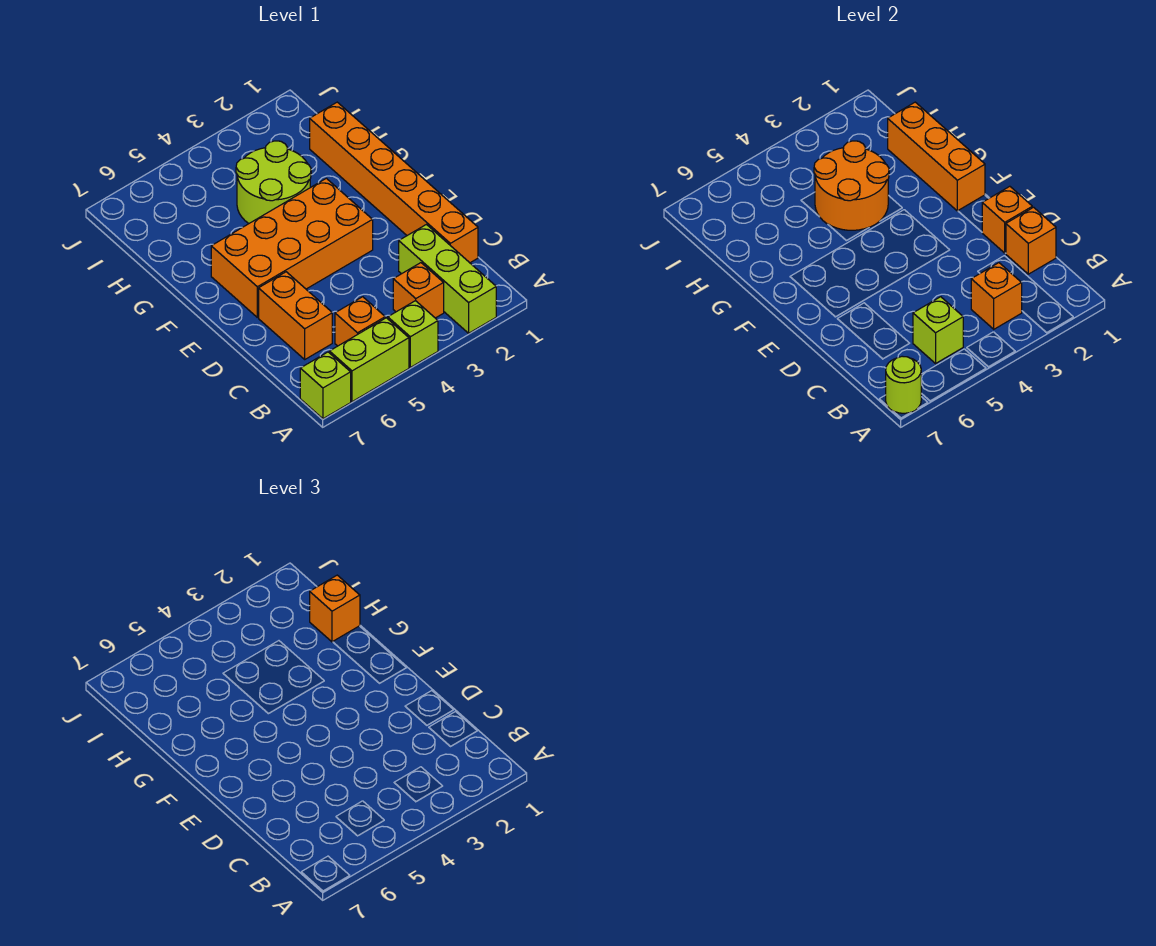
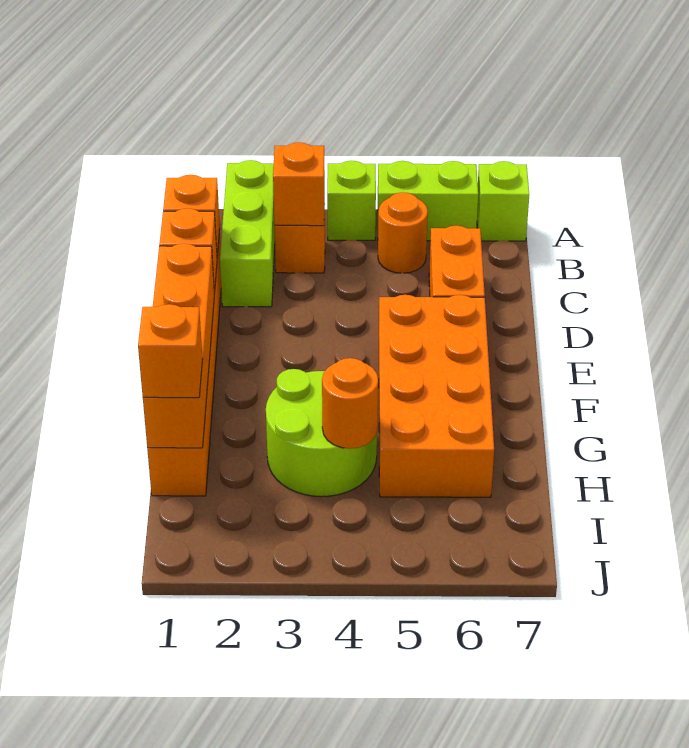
lime 1x1 round brick [886,356,921,413] -> none
orange 1x1 brick [335,297,385,346] -> orange 1x1 round brick [378,192,428,273]
lime 1x1 brick [913,297,963,363] -> none
orange 2x4 brick [211,178,373,317] -> orange 2x4 brick turned to [379,295,494,497]
orange 1x3 brick [888,102,985,211] -> orange 1x4 brick [143,244,214,448]
orange 2x2 round brick [814,141,889,230] -> orange 1x1 round brick [322,358,378,449]

